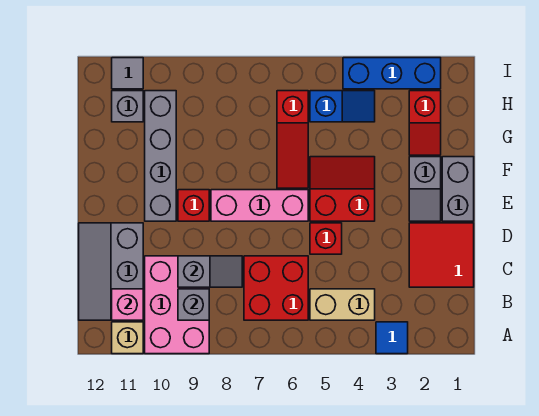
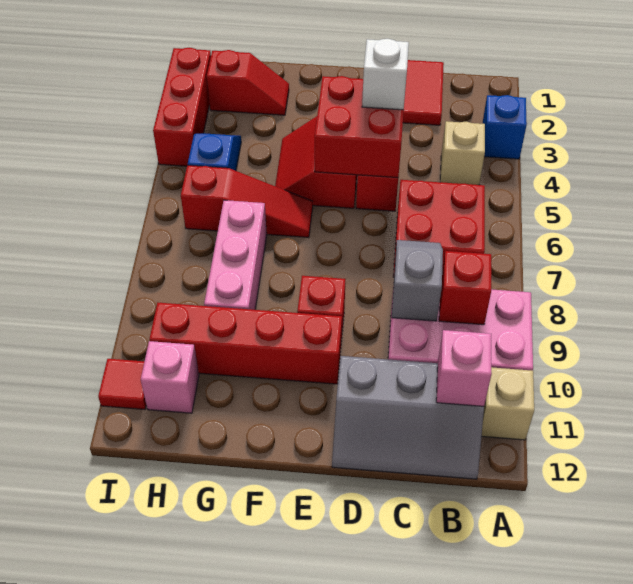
blue 1x1 tile [376,322,408,354] -> blue 1x1 brick [482,95,527,159]
tan 1x2 brick [310,289,375,320] -> tan 1x1 brick [440,121,485,185]
grey 1x1 brick [178,289,209,320] -> red 1x1 brick [439,251,491,325]
none -> red 2x2 brick [315,76,404,178]
none -> white 1x1 brick [362,39,409,110]
grey 1x2 brick [442,157,474,221] -> none
grey 1x2 slope [409,157,441,221] -> none
pink 1x3 brick [211,190,308,221] -> pink 1x3 brick moved to [204,200,267,310]
grey 1x4 brick [145,91,176,221] -> red 1x4 brick [149,303,342,384]
grey 1x1 brick [112,91,143,122] -> pink 1x1 brick [141,341,199,413]
blue 1x3 brick [343,58,441,89] -> red 1x3 brick [153,48,211,166]
grey 1x1 tile [112,58,143,89] -> red 1x1 tile [98,359,146,409]

